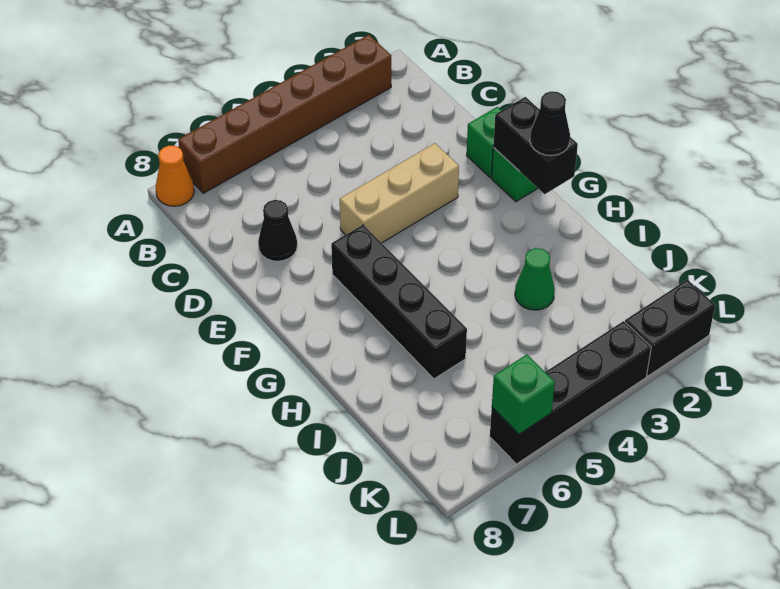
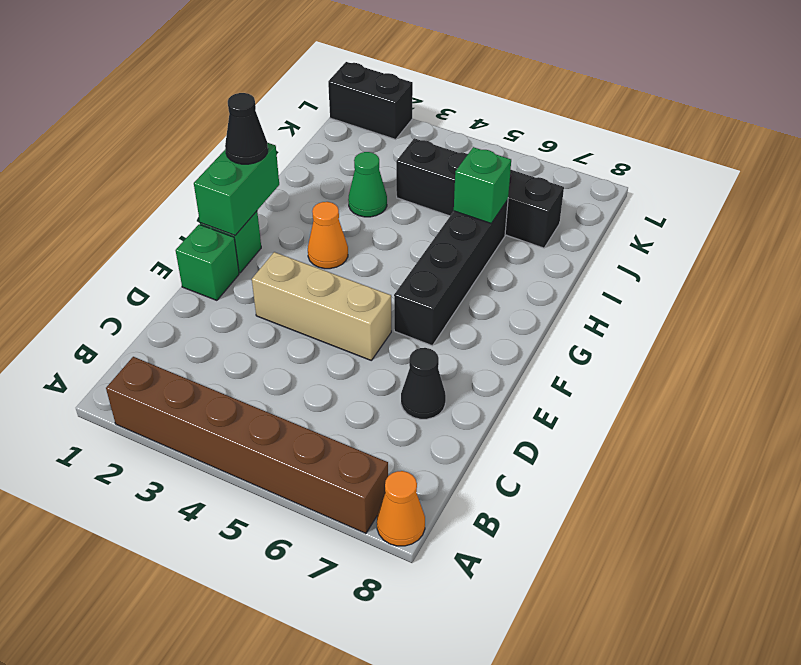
black 1x2 brick [493,97,578,194] -> green 1x2 brick [194,143,279,235]
none -> orange 1x1 cone [308,202,348,269]
black 1x4 brick [490,321,651,464] -> black 1x4 brick moved to [396,138,564,248]
green 1x1 brick [492,354,555,434] -> green 1x1 brick moved to [454,147,511,223]

